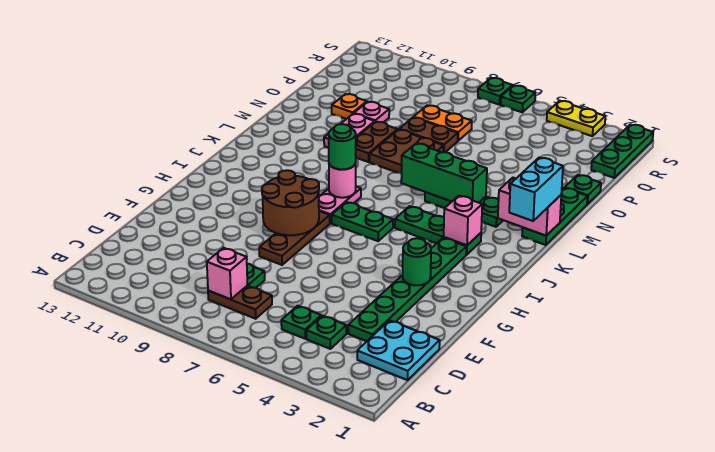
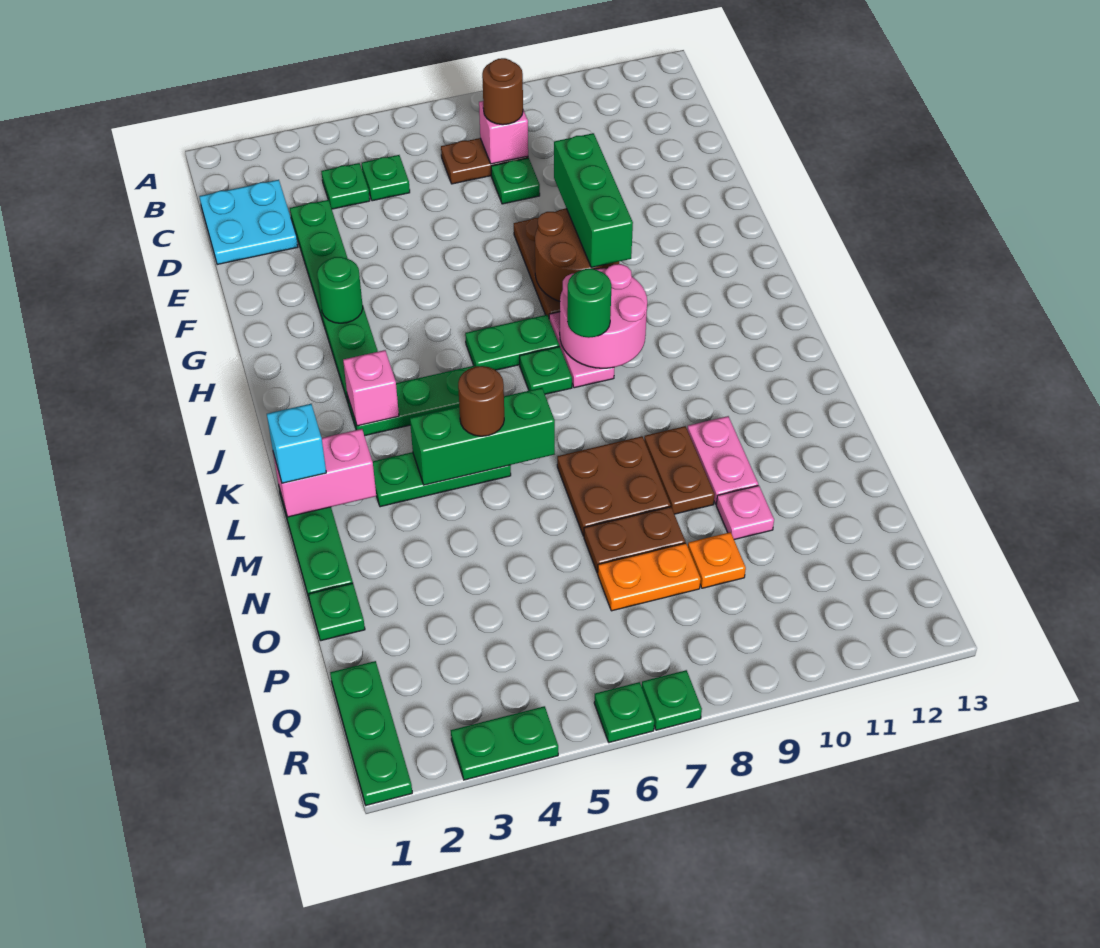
none -> brown 1x1 round brick [482,58,523,125]
none -> green 1x3 brick [554,133,633,268]
none -> green 1x1 plate [520,346,572,394]
pink 1x1 round brick [329,163,356,198] -> pink 2x2 round brick [560,264,647,368]
cyan 1x2 brick [509,158,563,221] -> cyan 1x1 brick [267,404,326,483]
none -> brown 1x1 round brick [458,366,504,436]
orange 1x1 plate [332,94,367,119] -> orange 1x1 plate moved to [688,532,746,588]
yellow 1x2 plate [547,101,605,136] -> green 1x2 plate [451,706,558,780]

